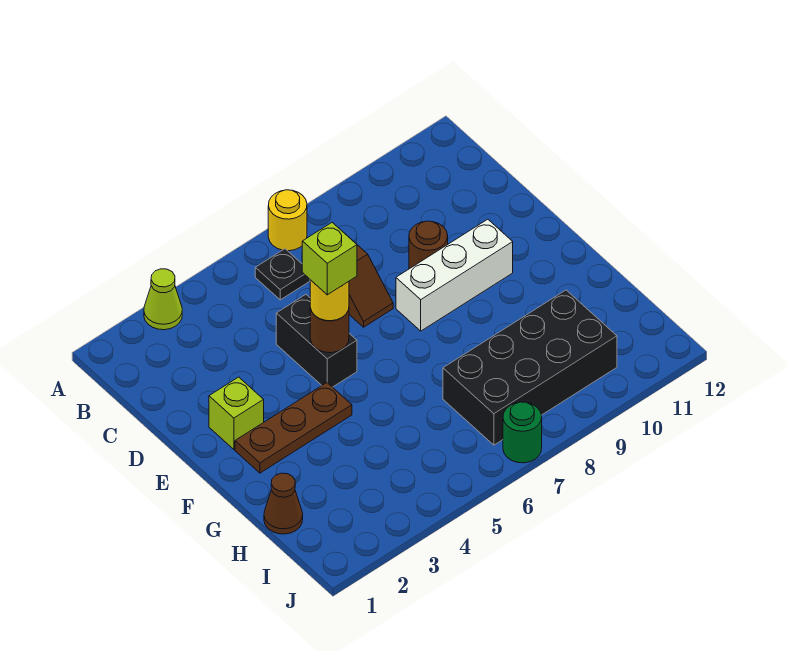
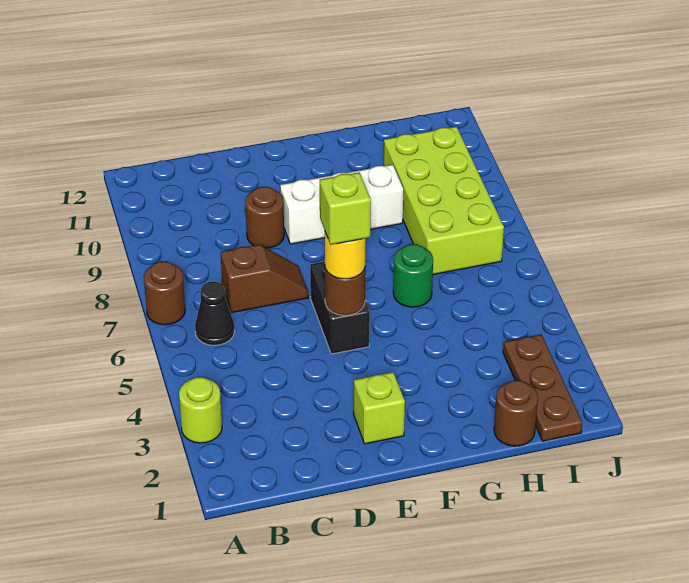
lime 1x1 cone [144,269,182,330] -> lime 1x1 round brick [179,377,222,443]
yellow 1x1 round brick [268,190,307,251] -> brown 1x1 round brick [144,261,185,325]
black 1x1 plate [255,249,310,300] -> black 1x1 cone [195,282,234,345]
black 1x2 brick [276,295,357,387] -> black 1x2 brick turned to [310,262,370,354]
white 1x3 brick [396,219,513,331] -> white 1x3 brick turned to [280,165,403,244]
brown 1x3 plate [235,383,352,473] -> brown 1x3 plate moved to [503,335,582,441]
brown 1x1 cone [264,473,303,534] -> brown 1x1 round brick [494,381,538,446]
black 2x4 brick [443,290,617,445] -> lime 2x4 brick [384,127,504,274]
green 1x1 round brick [503,402,542,463] -> green 1x1 round brick moved to [393,244,433,307]

